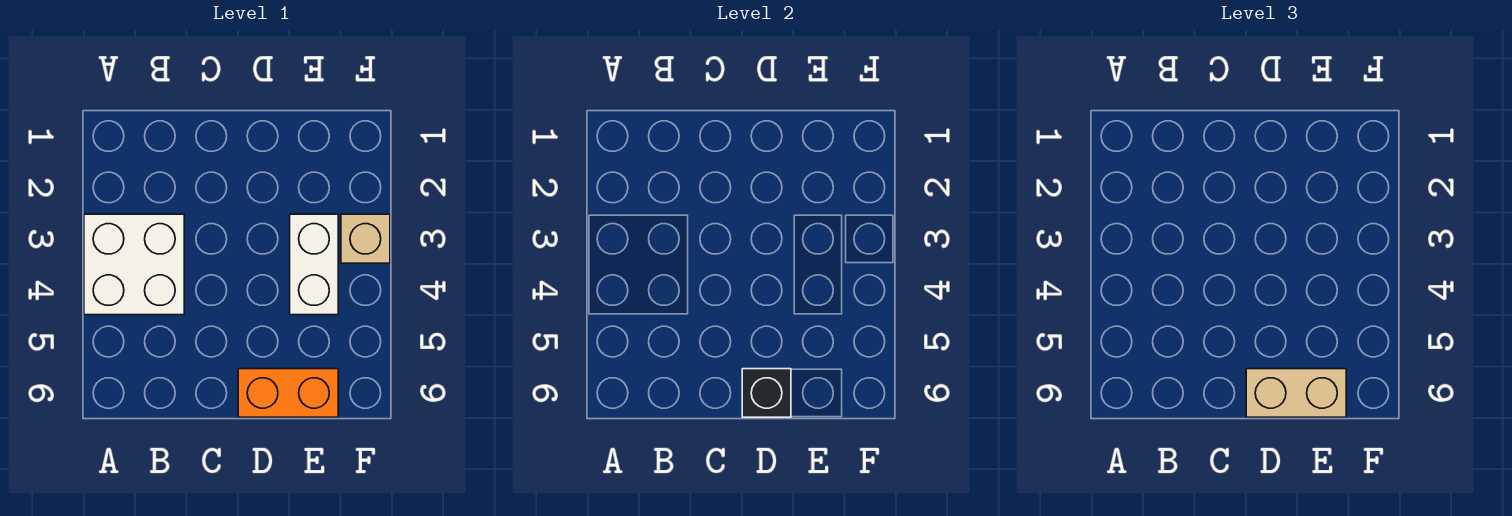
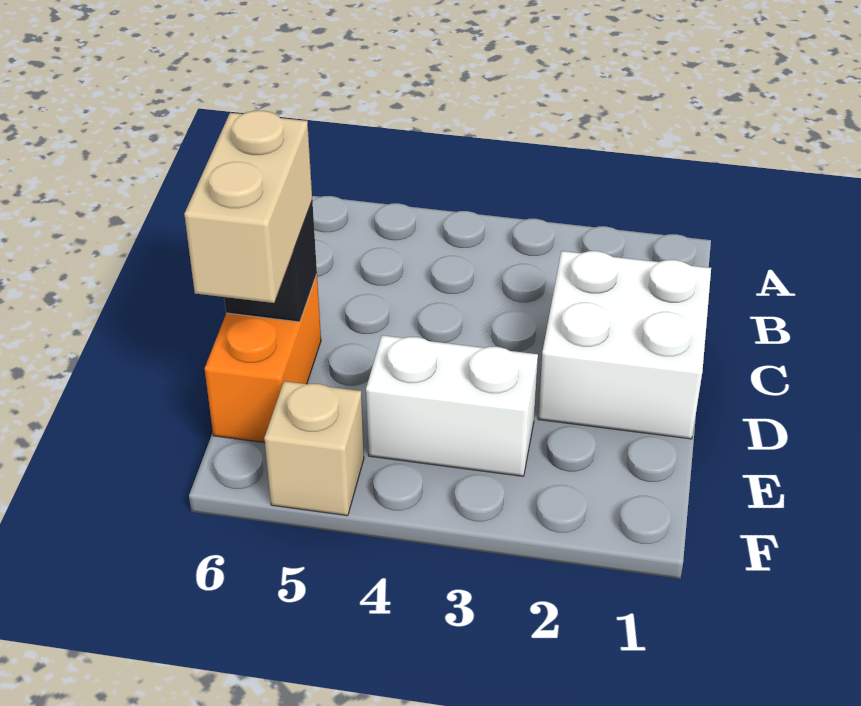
white 2x2 brick [84,214,184,315] -> white 2x2 brick moved to [538,251,711,439]
tan 1x1 brick [341,214,390,263] -> tan 1x1 brick moved to [264,381,364,516]

